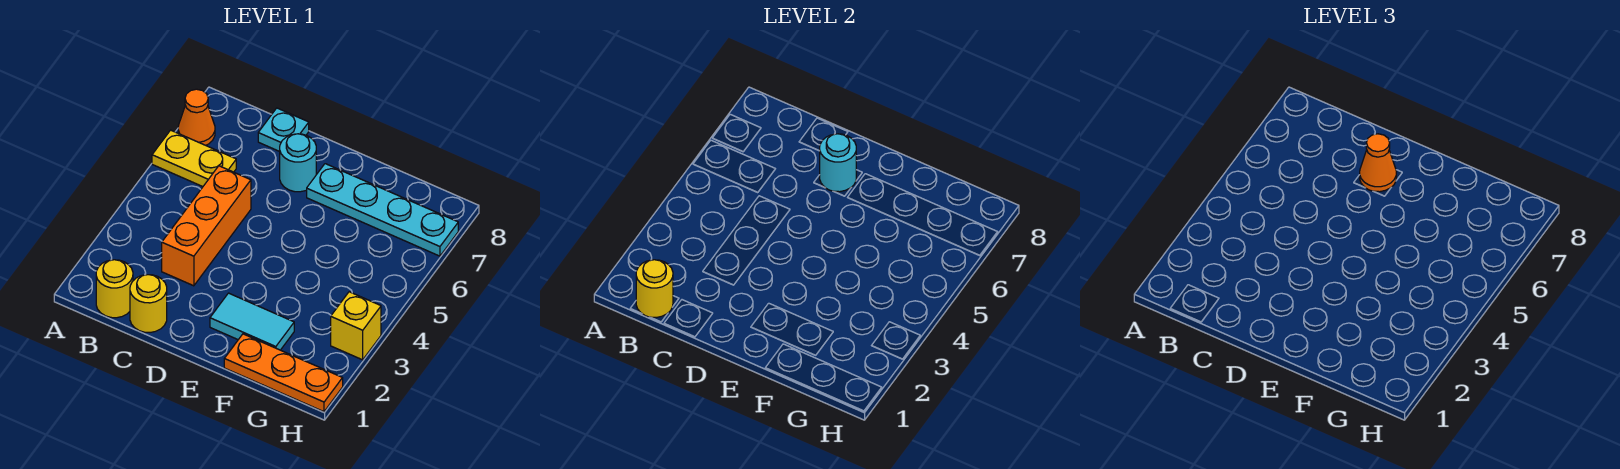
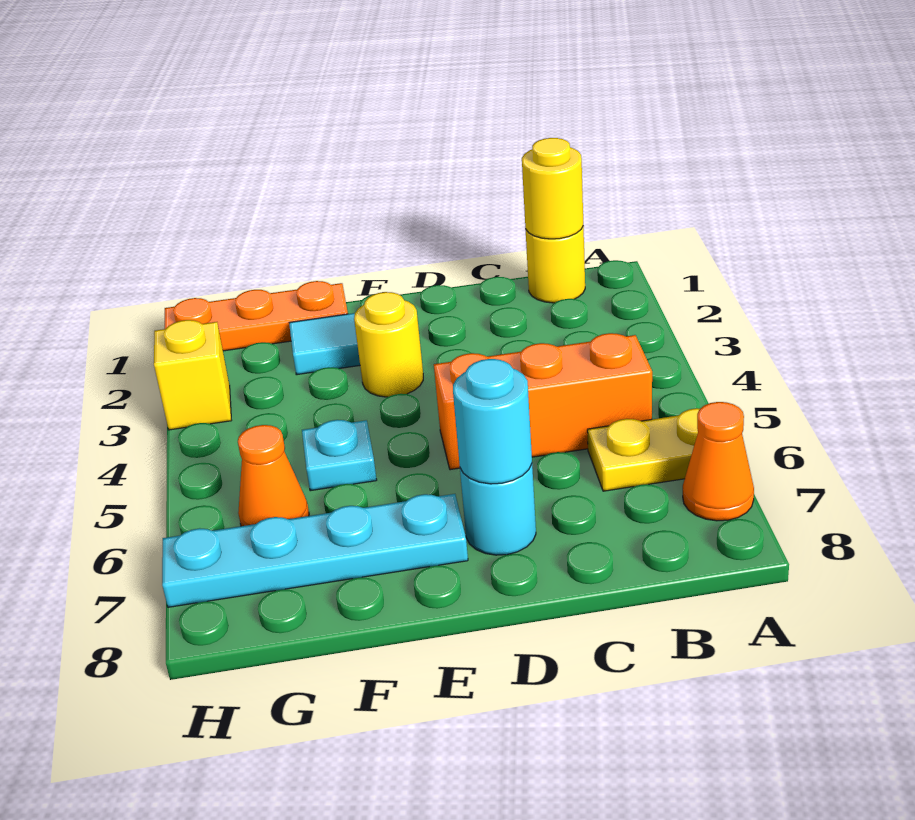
yellow 1x1 round brick [130,275,167,332] -> yellow 1x1 round brick moved to [354,292,423,397]
orange 1x3 brick [162,166,251,286] -> orange 1x3 brick turned to [434,333,652,470]
cyan 1x1 plate [258,108,309,152] -> cyan 1x1 plate moved to [302,420,377,491]
orange 1x1 cone [1360,134,1396,192] -> orange 1x1 cone moved to [238,425,309,526]

